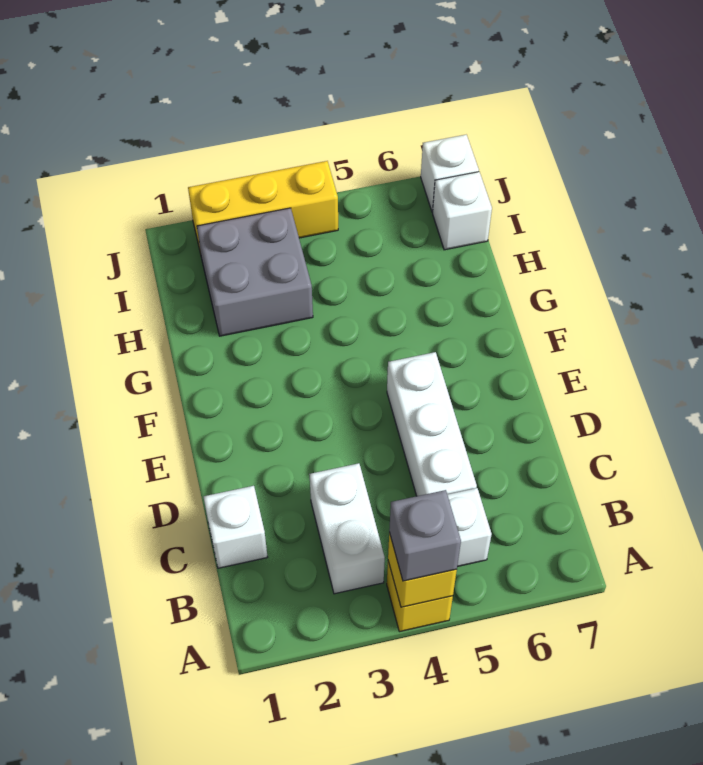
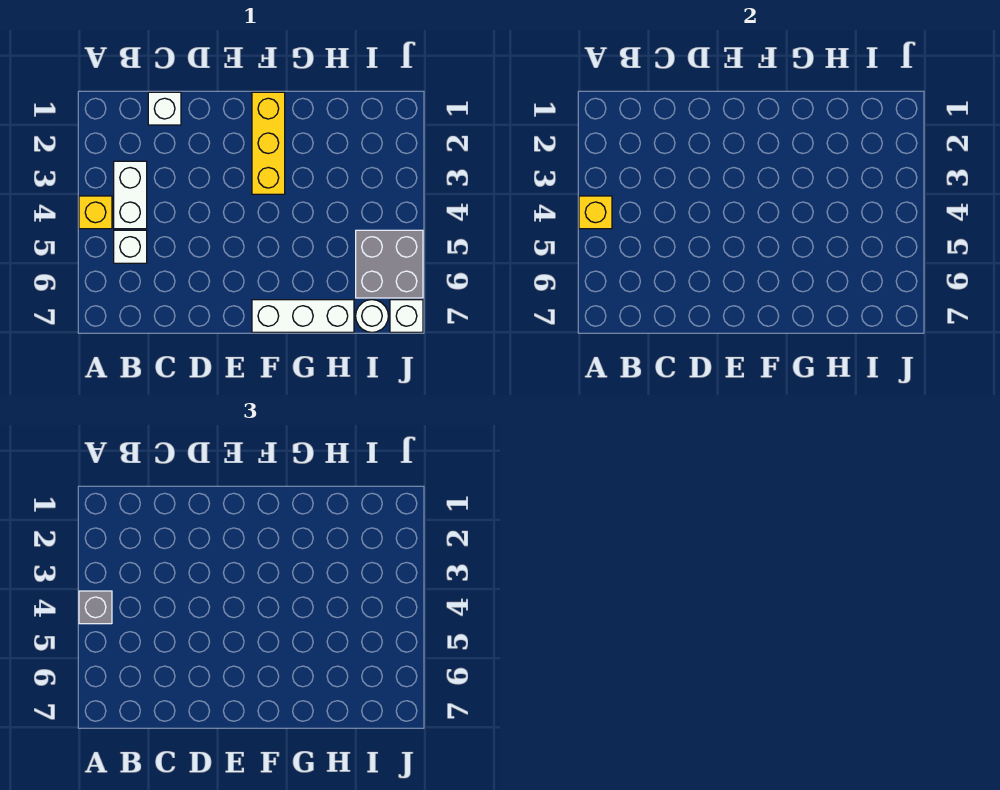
white 1x2 brick [310,463,385,594] -> white 1x2 brick turned to [114,161,147,229]
white 1x3 brick [387,352,477,496] -> white 1x3 brick moved to [252,300,354,332]
grey 2x2 brick [197,208,313,336] -> grey 2x2 brick moved to [356,230,423,298]
white 1x1 brick [433,172,492,250] -> white 1x1 round brick [356,300,388,332]
yellow 1x3 brick [188,161,338,254] -> yellow 1x3 brick moved to [252,92,285,194]

